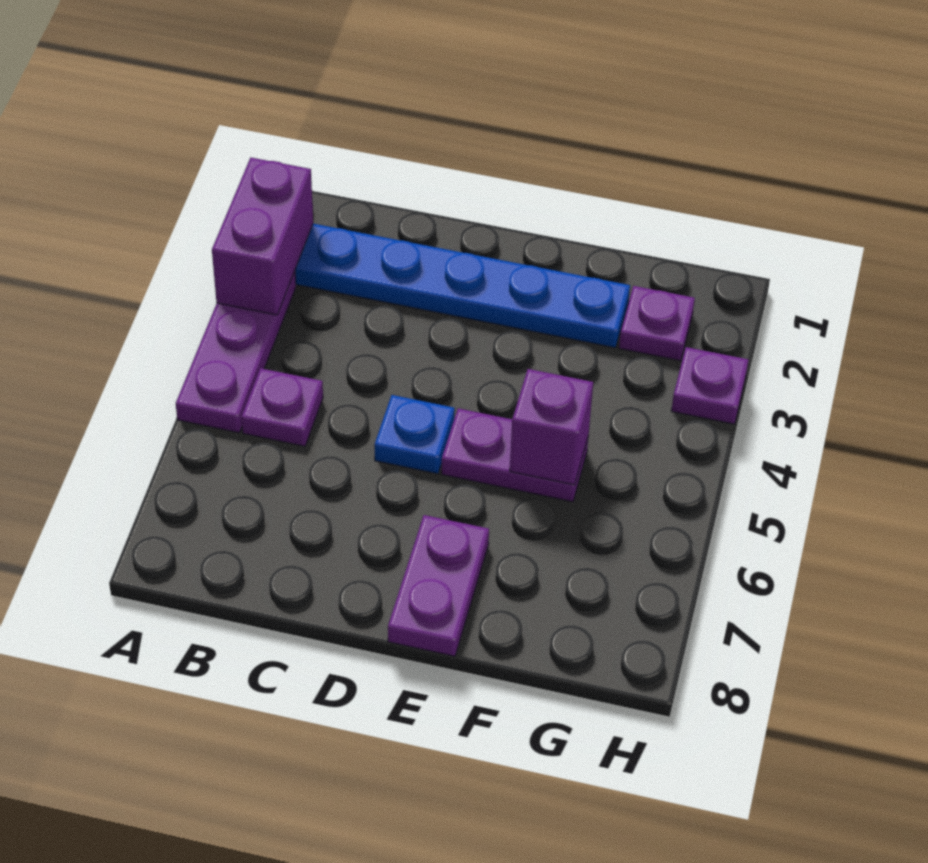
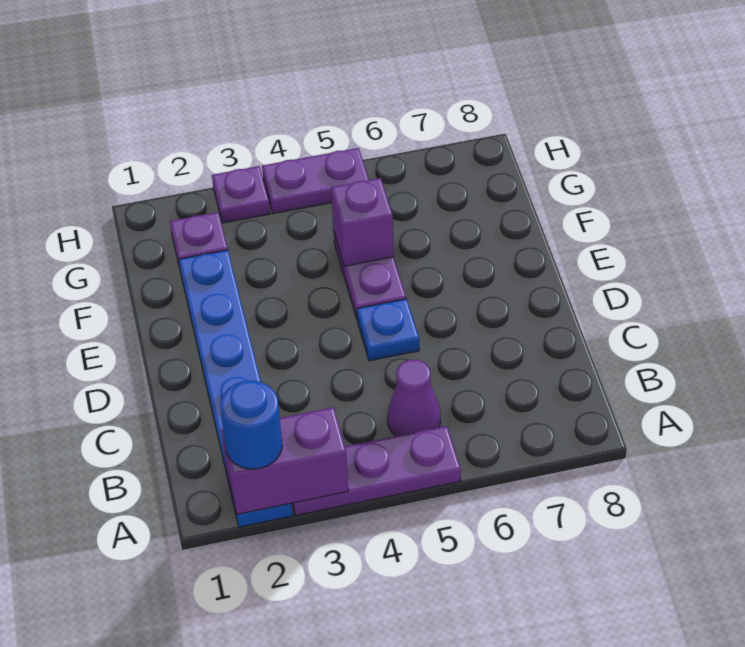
none -> blue 1x1 round brick [220,381,282,469]
purple 1x1 plate [241,368,323,446] -> purple 1x1 cone [387,360,441,436]
purple 1x2 plate [388,515,489,656] -> purple 1x2 plate moved to [262,148,369,214]

